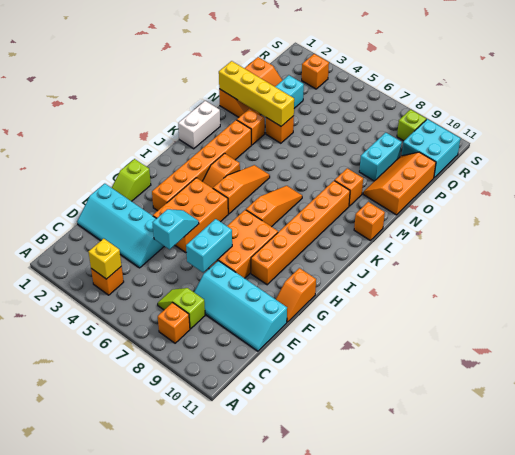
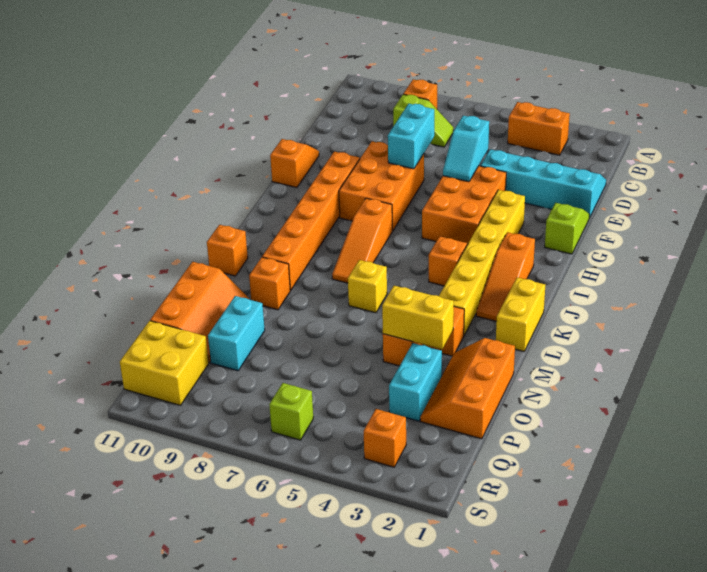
orange 1x1 brick [91,267,124,295] -> orange 1x2 brick [508,102,570,155]
yellow 1x1 brick [88,239,121,279] -> yellow 1x1 brick moved to [348,260,387,313]
cyan 2x4 slope [194,261,287,351] -> none
orange 1x6 brick [152,120,251,211] -> yellow 1x6 brick [439,190,525,335]
orange 1x3 slope [213,165,270,214] -> orange 1x3 slope moved to [476,232,535,321]
white 1x2 brick [178,101,220,149] -> yellow 1x2 brick [496,277,545,351]
yellow 1x4 brick [219,61,294,126] -> yellow 1x2 brick [382,286,454,349]
cyan 2x2 brick [402,119,461,178] -> yellow 2x2 brick [120,321,209,405]
lime 1x1 brick [397,109,426,141] -> lime 1x1 brick moved to [269,383,313,440]

